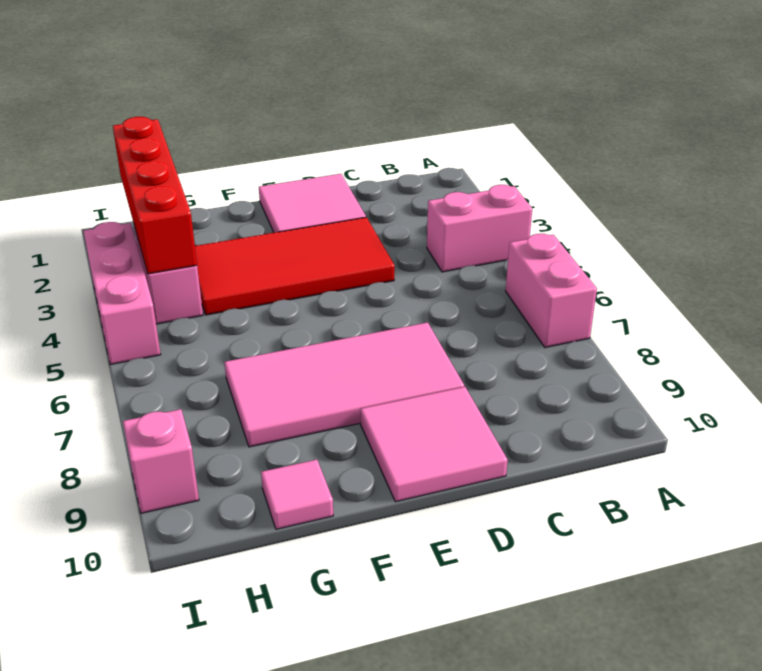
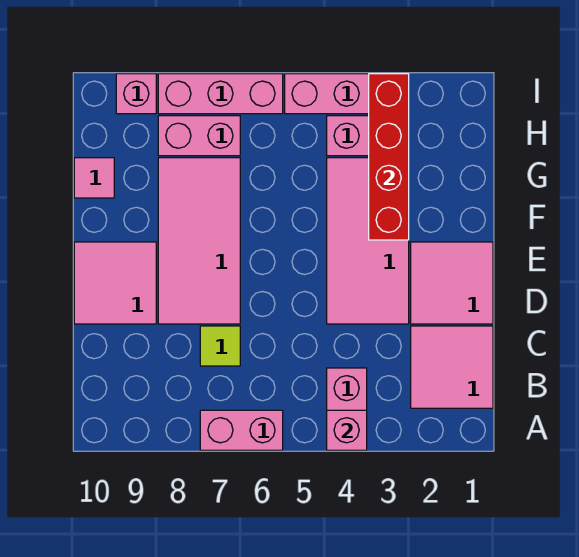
none -> pink 1x1 brick [327,410,367,450]
none -> pink 2x2 tile [411,326,493,408]
none -> lime 1x1 tile [200,326,240,366]
red 2x4 tile [195,217,395,315] -> pink 2x4 tile [327,158,409,324]
red 1x4 brick [113,117,197,274] -> red 1x4 brick turned to [369,74,409,240]
none -> pink 1x2 brick [158,116,240,156]
none -> pink 1x3 brick [158,74,283,114]

